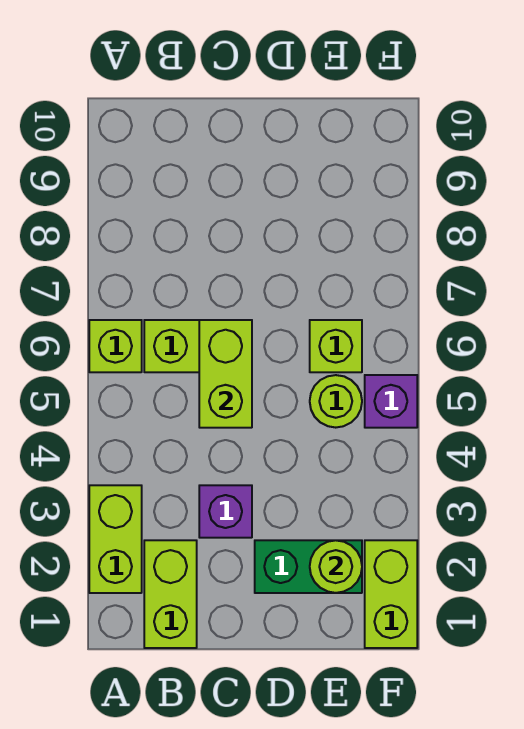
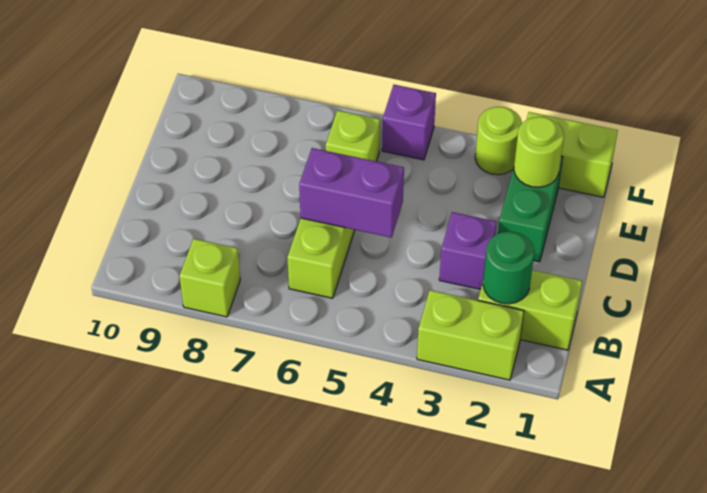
lime 1x1 brick [89,320,142,372] -> lime 1x1 brick moved to [180,239,240,317]
none -> green 1x1 round brick [483,231,534,304]
lime 1x2 brick [199,320,252,428] -> purple 1x2 brick [299,148,404,238]
lime 1x1 round brick [310,375,362,428] -> lime 1x1 round brick moved to [475,107,522,175]

